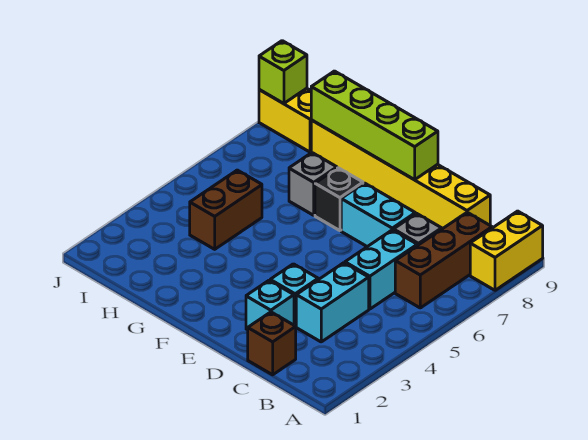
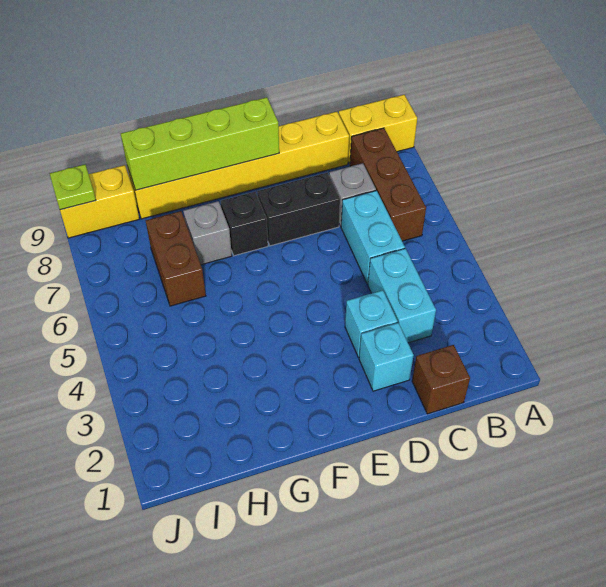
yellow 1x2 brick [470,211,543,290] -> yellow 1x2 brick turned to [339,95,417,164]
cyan 1x2 brick [341,183,415,247] -> black 1x2 brick [257,173,340,246]
brown 1x2 brick [190,170,262,249] -> brown 1x2 brick moved to [146,211,206,306]
lime 1x1 brick [259,41,307,104] -> lime 1x1 plate [50,165,96,210]

